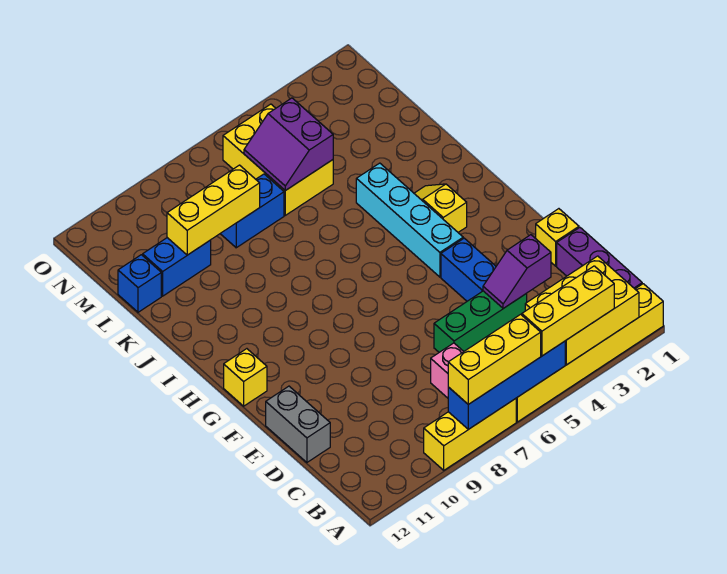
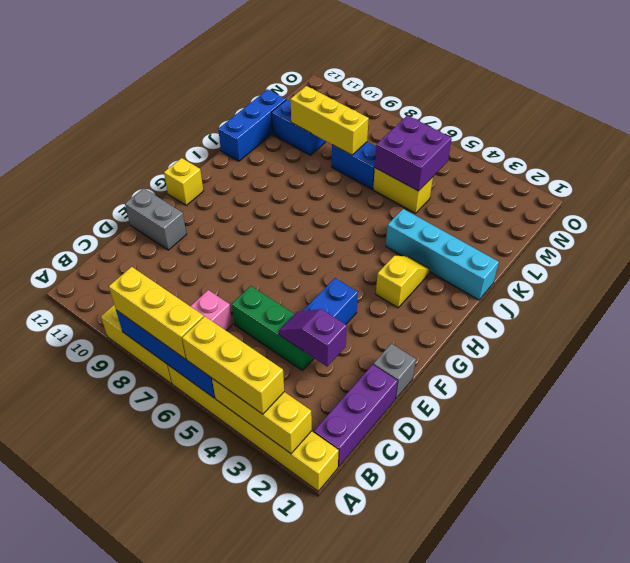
yellow 2x3 brick [525,256,639,365] -> yellow 1x3 brick [212,379,312,453]
grey 1x2 brick [266,386,330,462] -> grey 1x2 brick turned to [125,188,186,250]
yellow 1x1 brick [536,209,579,266] -> grey 1x1 brick [373,344,416,399]
cyan 1x4 brick [356,163,463,277] -> cyan 1x4 brick turned to [386,209,499,300]
yellow 2x3 brick [223,104,333,215] -> yellow 1x2 brick [373,168,433,213]
purple 2x2 slope [244,98,333,191] -> purple 2x2 brick [375,115,452,191]
blue 1x1 brick [118,255,161,312] -> blue 1x3 brick [218,89,286,161]

